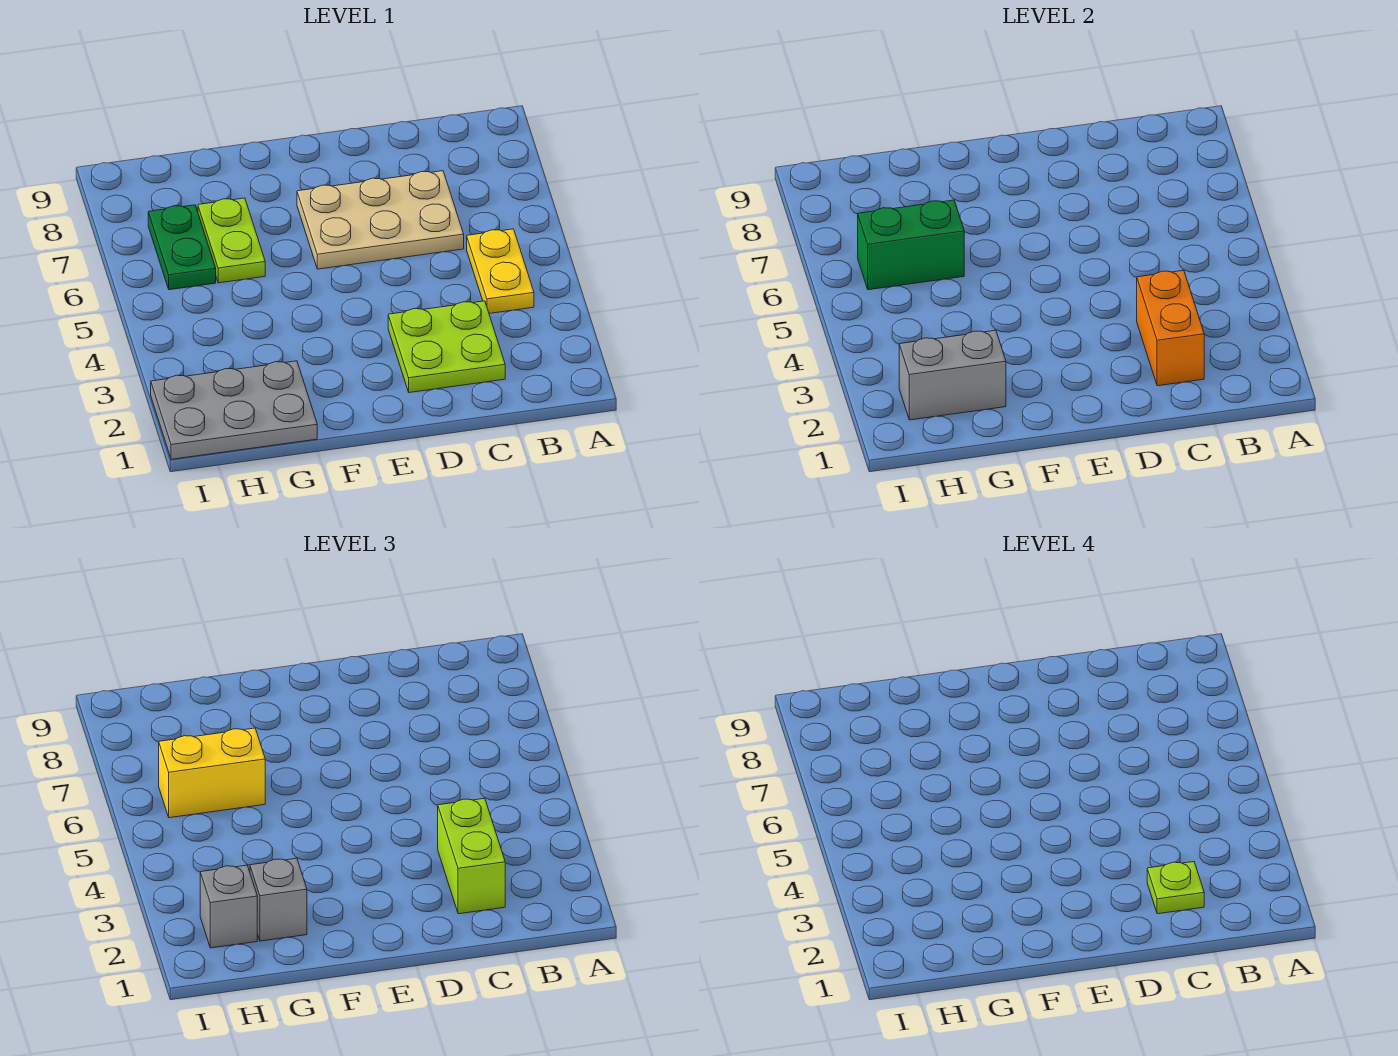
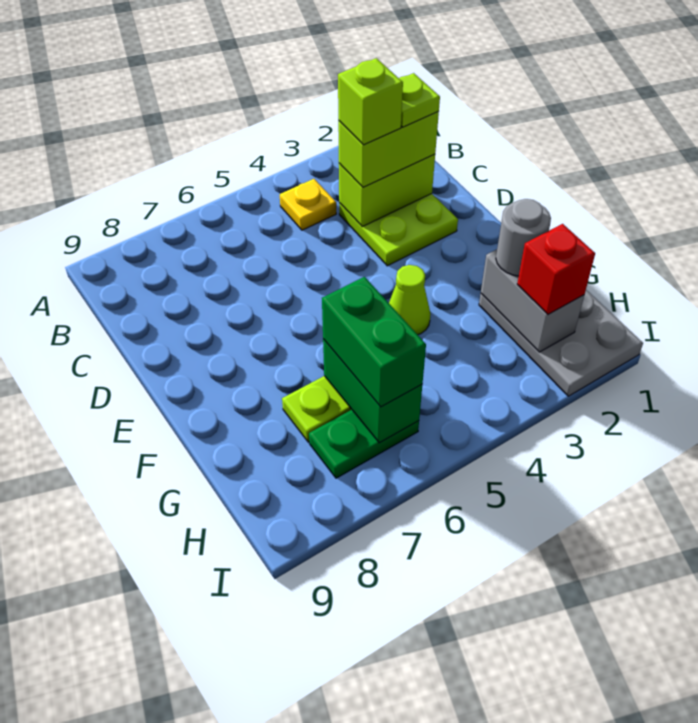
yellow 1x2 plate [467,229,534,313] -> yellow 1x1 plate [280,179,336,230]
orange 1x2 brick [1137,270,1204,386] -> lime 1x2 brick [339,154,435,227]
none -> lime 1x1 brick [338,58,403,145]
tan 2x3 plate [297,171,464,269] -> none
none -> lime 1x1 cone [389,265,431,335]
grey 1x1 brick [250,858,307,941] -> grey 1x1 round brick [496,199,551,276]
yellow 1x2 brick [159,728,265,818] -> green 1x2 brick [322,277,426,407]
grey 1x1 brick [200,865,257,948] -> red 1x1 brick [517,224,595,314]

